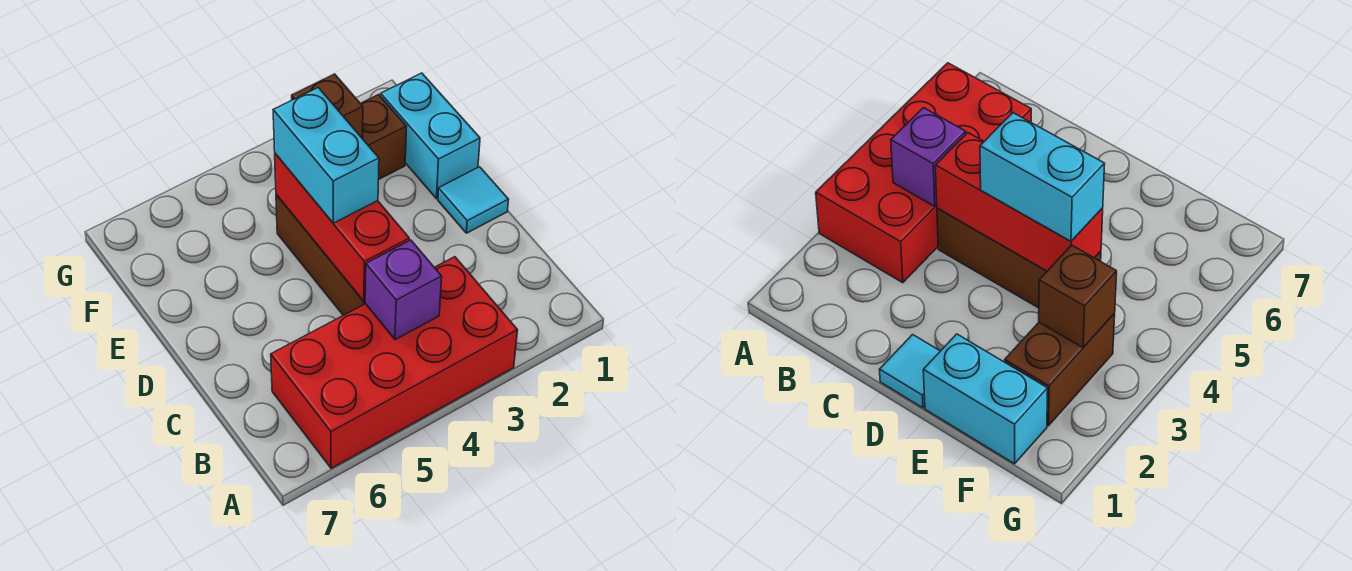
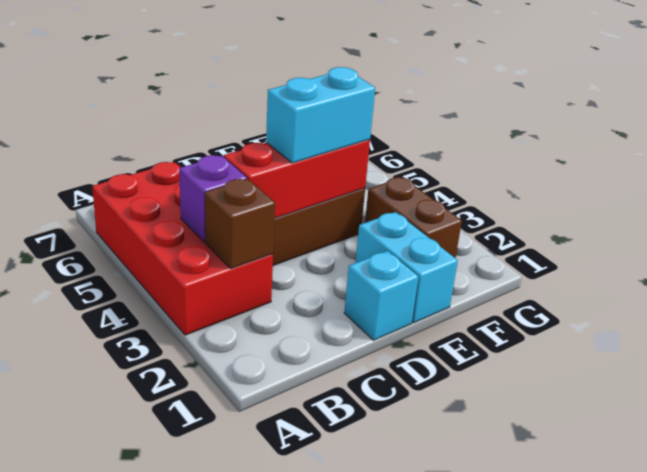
cyan 1x1 tile [438,167,509,233] -> cyan 1x1 brick [344,251,418,340]
cyan 1x2 brick [381,73,480,199] -> cyan 1x2 brick turned to [355,212,458,323]
brown 1x1 brick [292,74,363,139] -> brown 1x1 brick moved to [205,179,275,269]

